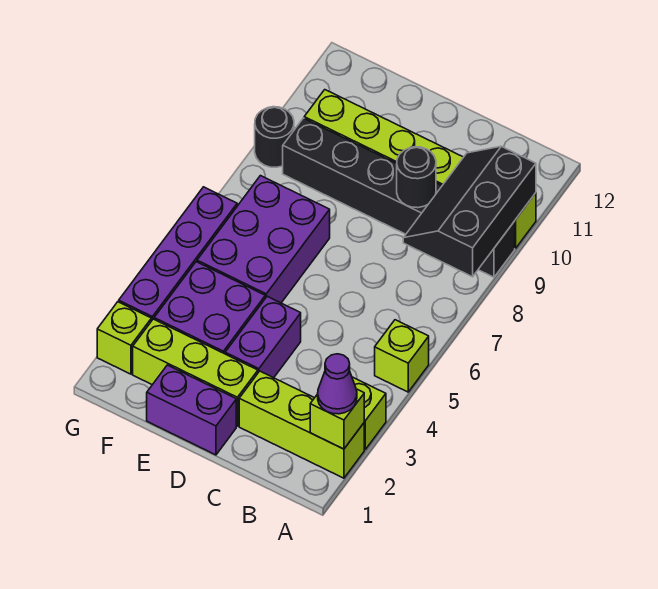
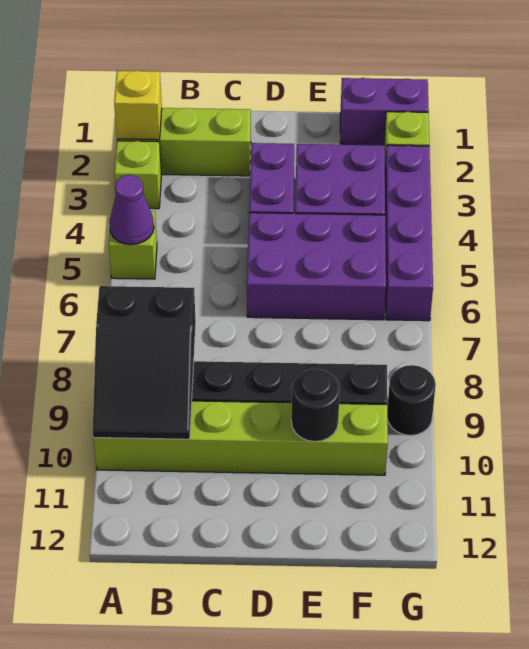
lime 1x1 brick [310,389,364,449] -> yellow 1x1 brick [114,71,162,140]
purple 1x1 cone [318,354,357,414] -> purple 1x1 cone moved to [109,175,154,245]
black 2x3 slope [403,146,536,277] -> black 2x3 slope turned to [93,286,196,439]
black 1x1 round brick [397,147,436,208] -> black 1x1 round brick moved to [291,369,340,442]
purple 1x2 brick [147,365,236,455] -> purple 1x2 brick moved to [340,78,429,145]
lime 1x3 brick [133,319,258,426] -> none
purple 2x3 brick [197,176,330,303] -> purple 2x3 brick turned to [247,213,386,320]

